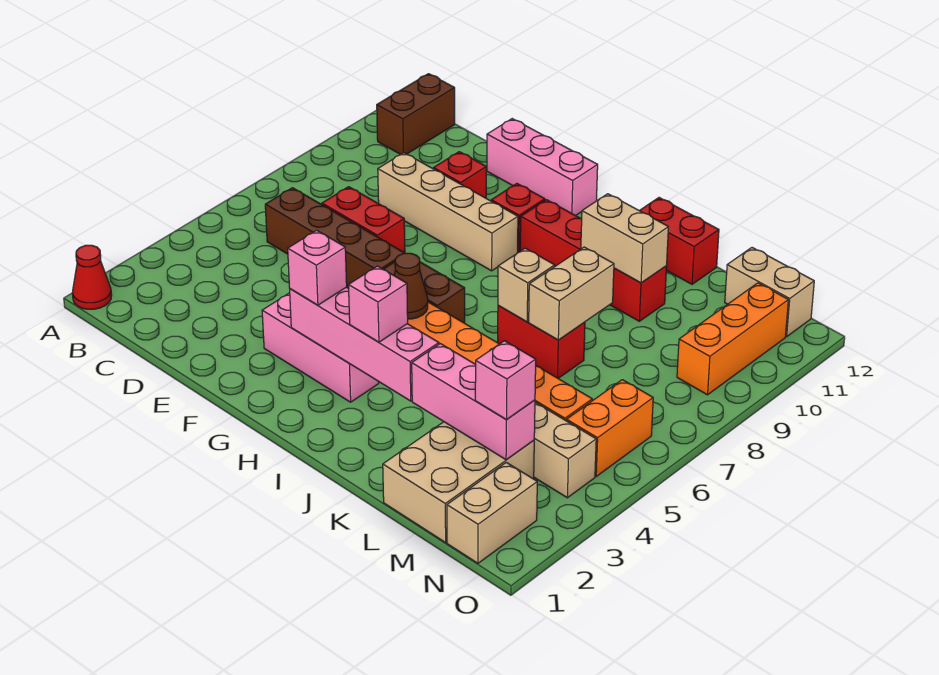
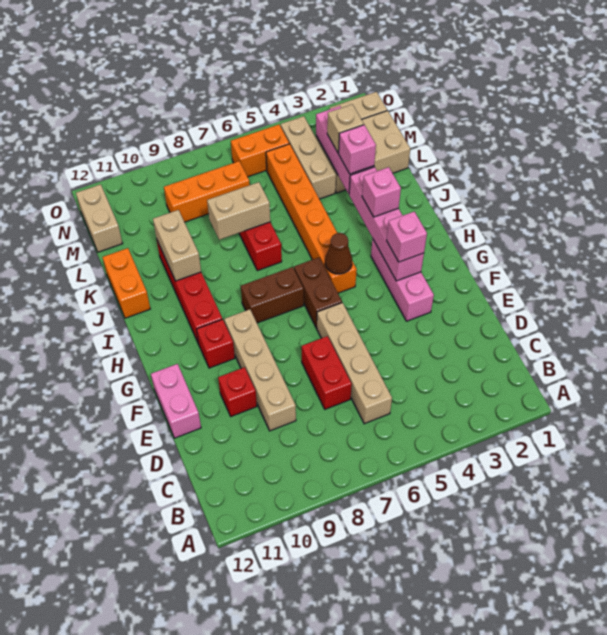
red 1x1 cone [72,245,112,309] -> none
brown 1x2 brick [377,74,455,154] -> brown 1x2 brick moved to [241,267,304,323]
brown 1x4 brick [265,188,404,289] -> tan 1x4 brick [317,303,392,424]
pink 1x3 brick [487,119,598,216] -> pink 1x2 brick [151,364,201,438]
tan 1x1 brick [498,248,555,322] -> tan 1x1 brick moved to [327,104,364,153]
red 1x2 brick [639,198,719,284] -> orange 1x2 brick [102,248,150,318]
pink 1x1 brick [475,341,536,420] -> pink 1x1 brick moved to [339,125,376,174]
orange 1x3 brick [677,283,788,395] -> orange 1x3 brick moved to [164,161,250,222]

